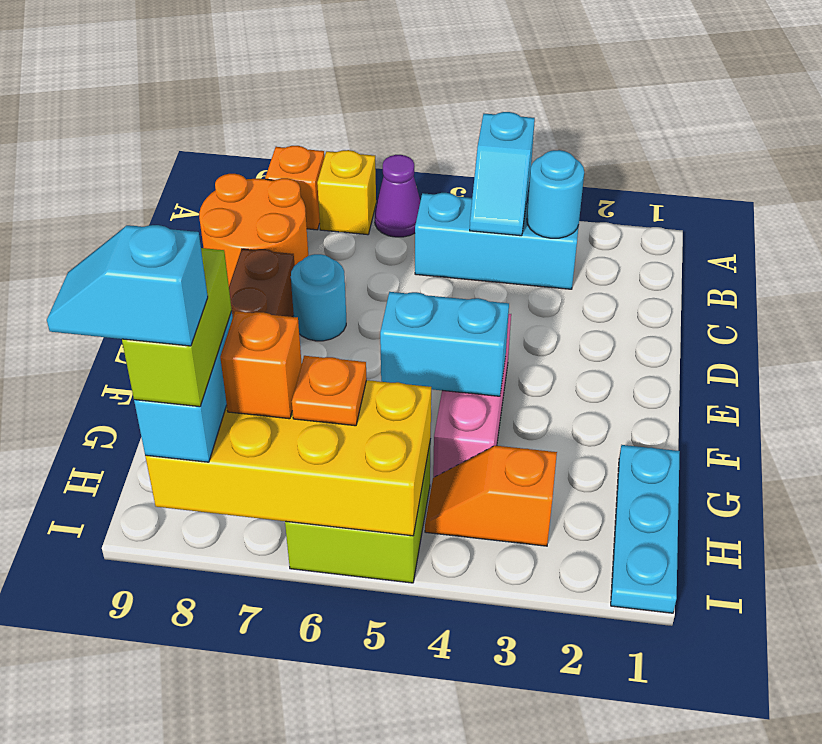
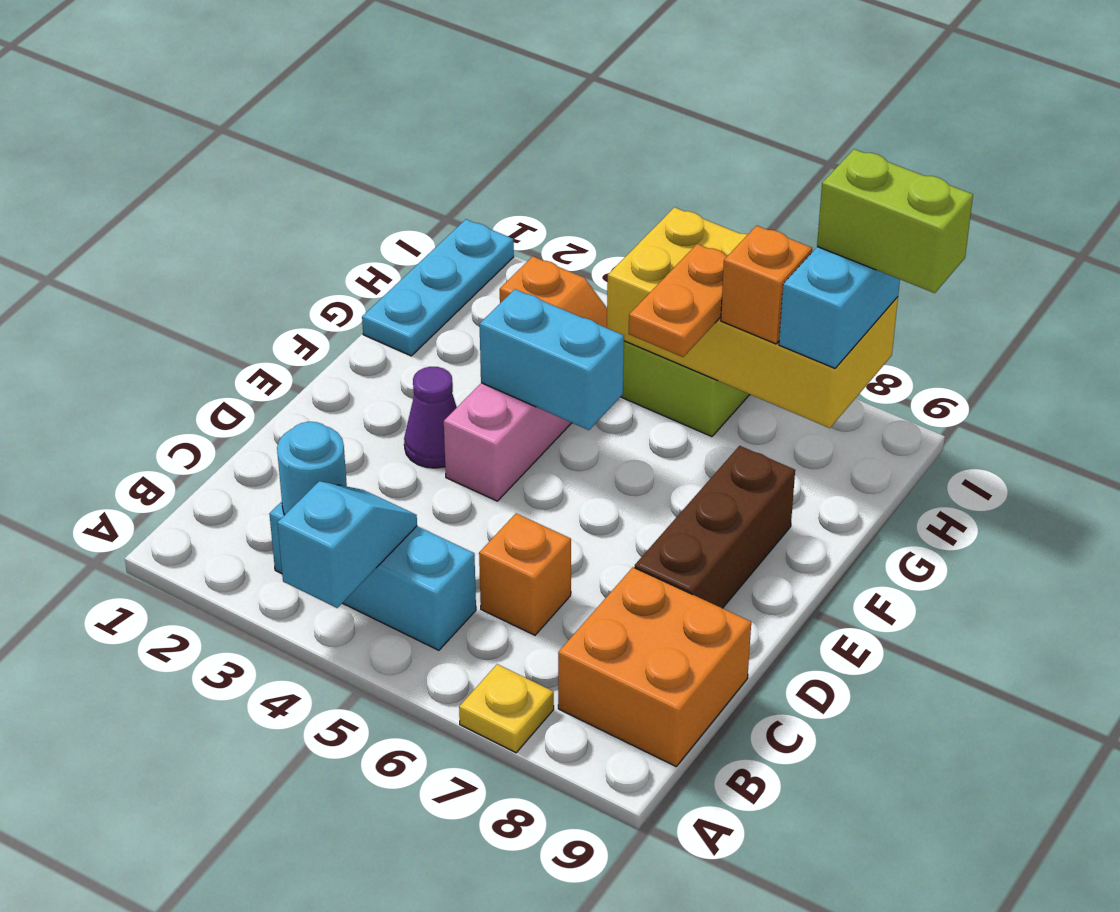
purple 1x1 cone [375,155,420,237] -> purple 1x1 cone moved to [404,367,457,468]
yellow 1x1 brick [317,150,376,235] -> yellow 1x1 plate [459,664,554,753]
orange 1x1 brick [265,146,324,230] -> orange 1x1 brick moved to [479,513,571,635]
orange 2x2 round brick [199,174,308,285] -> orange 2x2 brick [558,567,751,766]
cyan 1x1 round brick [291,254,346,341] -> none
orange 1x1 plate [292,356,367,426] -> orange 1x2 plate [629,244,727,357]
lime 1x2 brick [122,248,232,407] -> lime 1x2 brick turned to [817,149,973,293]
cyan 1x2 slope [47,225,208,346] -> none

